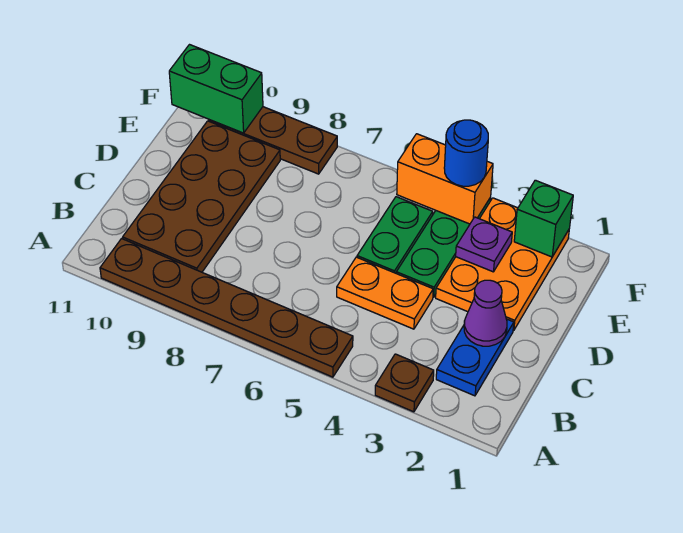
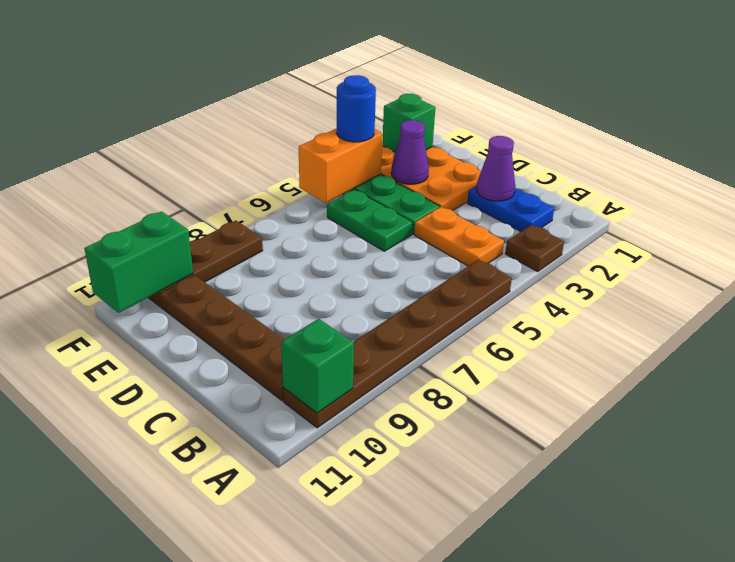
none -> green 1x1 brick [281,319,354,413]
brown 2x4 plate [123,121,280,272] -> brown 1x4 plate [159,275,284,401]
orange 1x2 plate [337,257,433,329] -> orange 1x2 plate turned to [414,207,504,266]
purple 1x1 plate [456,217,512,272] -> purple 1x1 cone [391,120,429,184]

